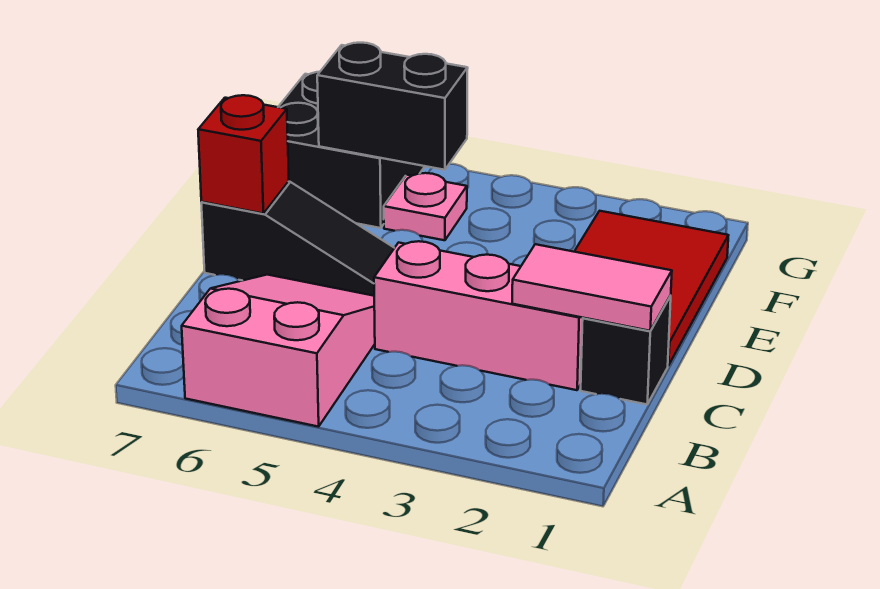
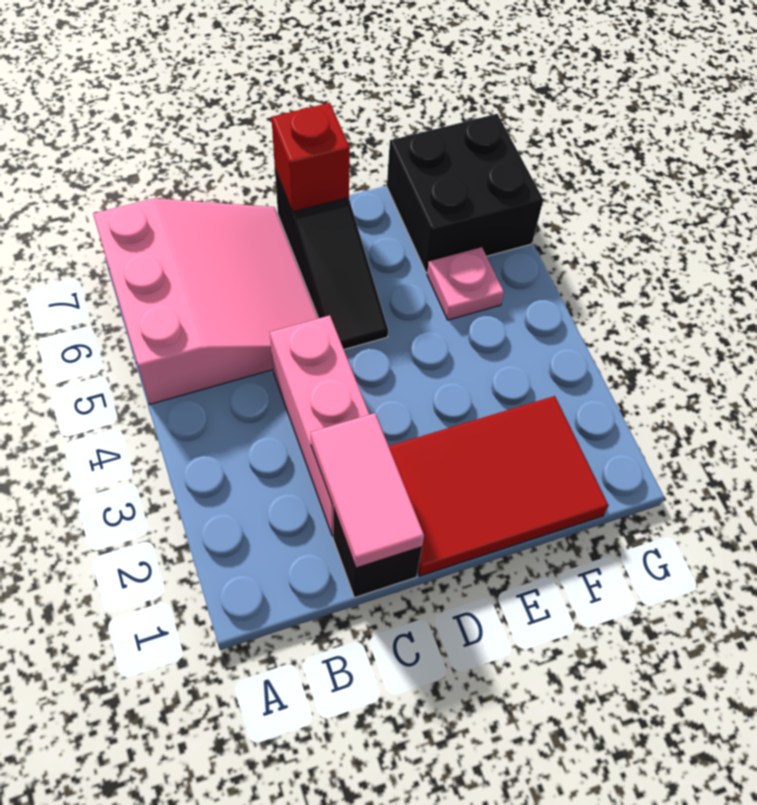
pink 2x3 slope [182,275,375,427] -> pink 3x3 slope [93,199,318,404]
black 1x2 brick [317,43,468,170] -> none

